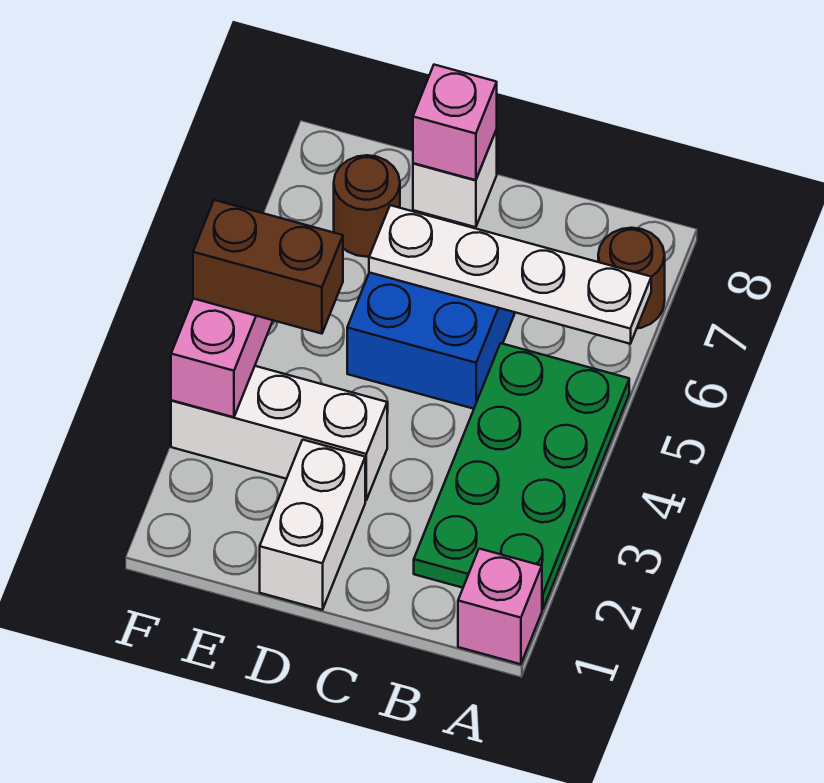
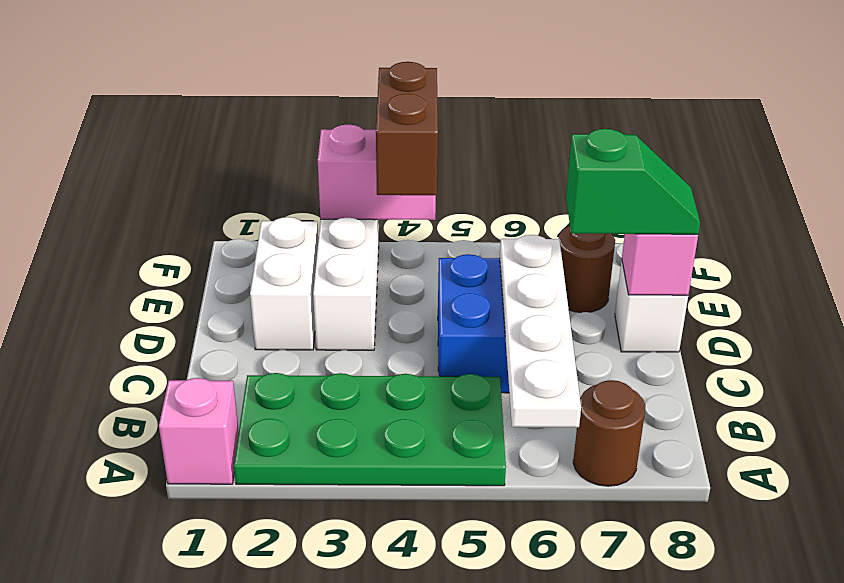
white 1x2 brick [260,440,365,610] -> white 1x2 brick turned to [250,217,318,350]
none -> green 1x2 slope [566,129,700,234]

